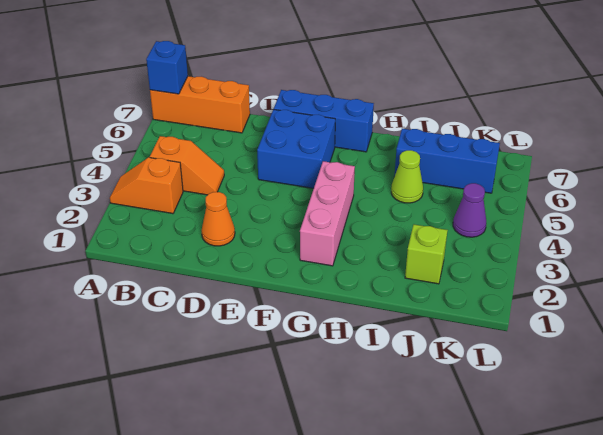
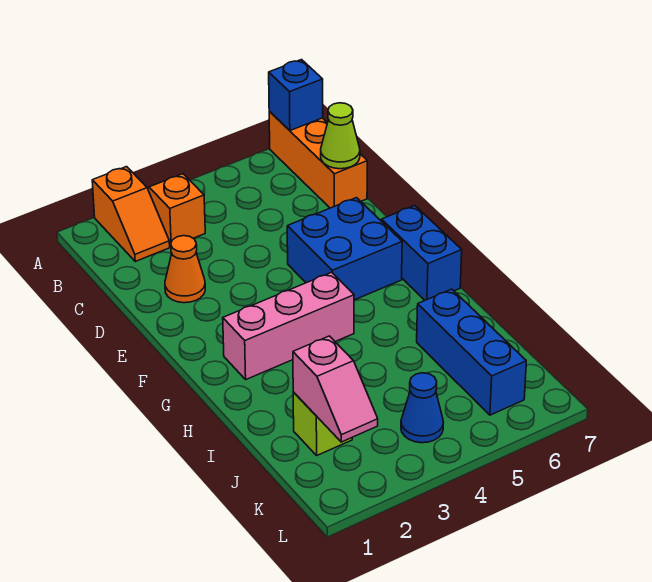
orange 1x2 slope [150,136,224,195] -> orange 1x2 slope moved to [92,167,170,261]
blue 1x3 brick [274,90,374,152] -> blue 1x2 brick [382,206,462,300]
lime 1x1 cone [391,150,423,203] -> lime 1x1 cone moved to [321,103,360,169]
none -> pink 1x2 slope [293,336,378,442]
purple 1x1 cone [453,183,486,237] -> blue 1x1 cone [401,373,443,443]

